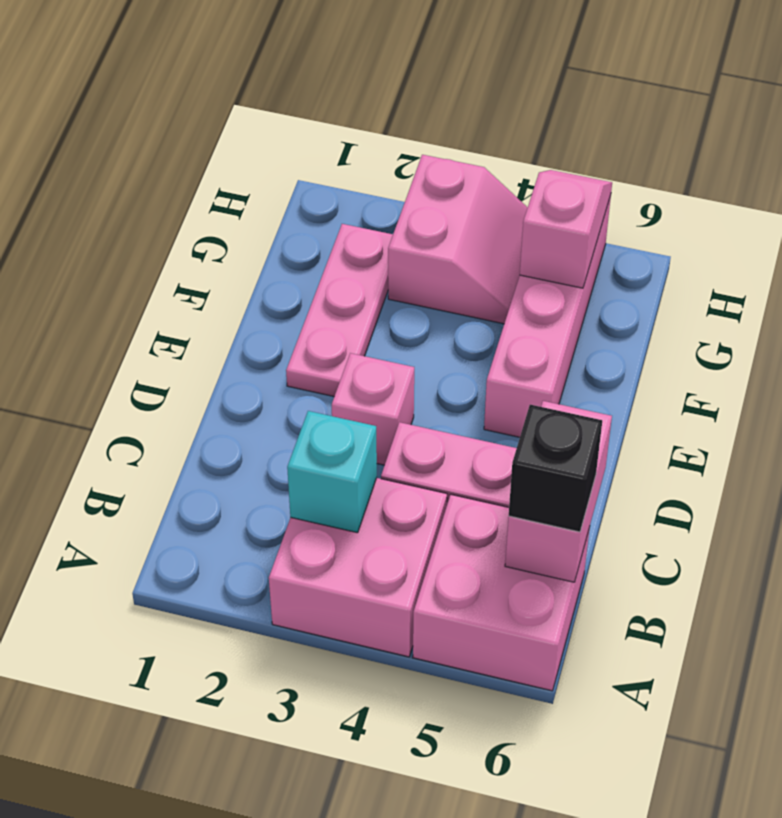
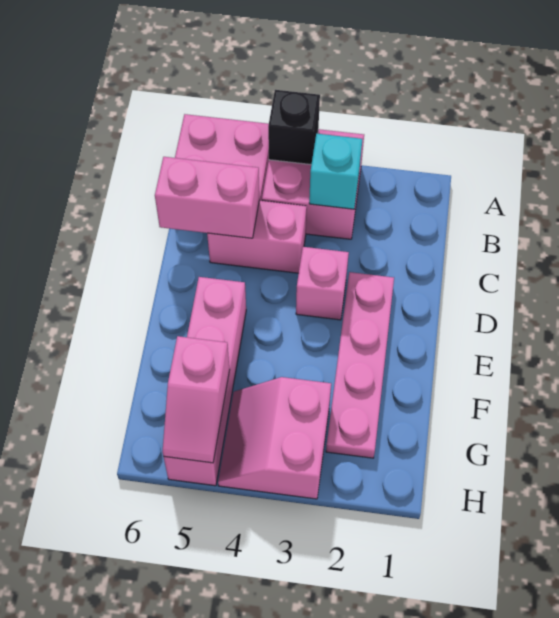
pink 1x2 brick [505,401,612,582] -> pink 1x2 brick turned to [155,157,259,238]
black 1x1 brick [509,405,602,532] -> black 1x1 brick moved to [268,90,320,165]
pink 1x3 plate [286,224,393,396] -> pink 1x4 plate [326,272,394,458]

